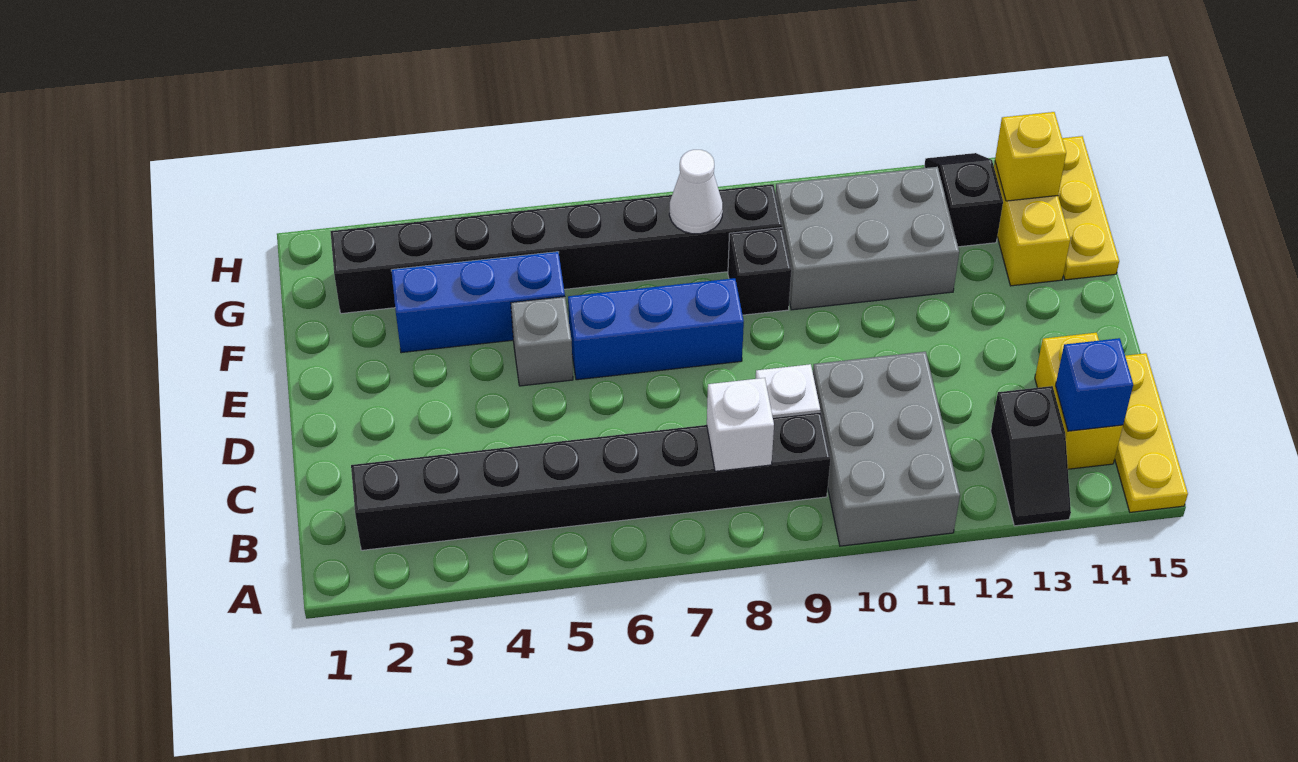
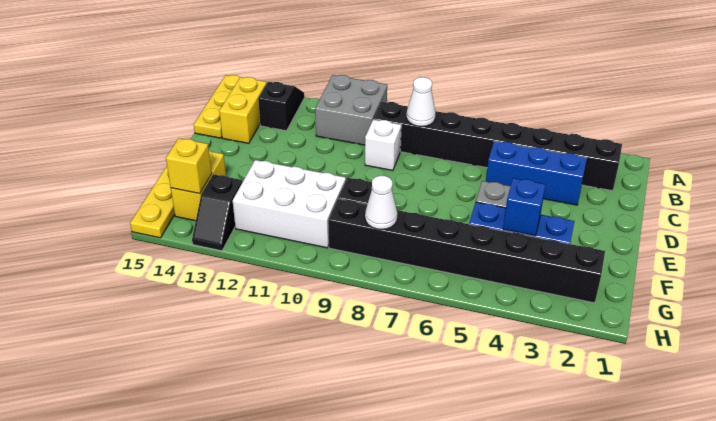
grey 2x3 brick [813,352,960,546] -> grey 2x2 brick [315,75,387,145]
white 1x1 brick [707,378,774,471] -> white 1x1 cone [406,77,436,126]
blue 1x1 brick [1056,338,1133,431] -> blue 1x1 brick moved to [503,178,546,236]
blue 1x3 brick [568,278,744,380] -> blue 1x3 brick moved to [486,141,587,205]
grey 2x3 brick [776,167,959,310] -> white 2x3 brick [233,160,346,248]

